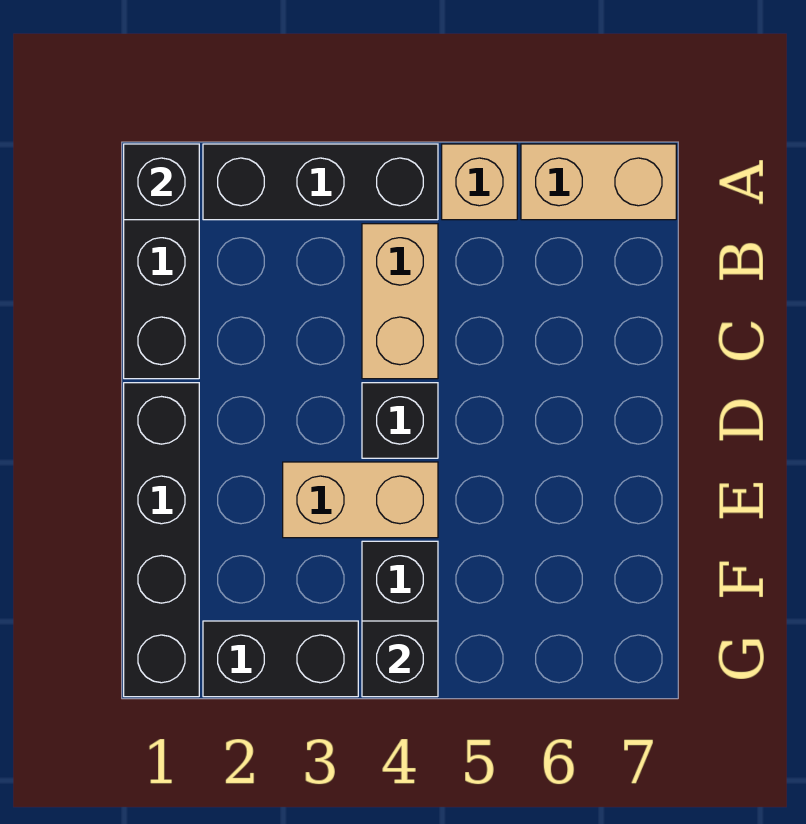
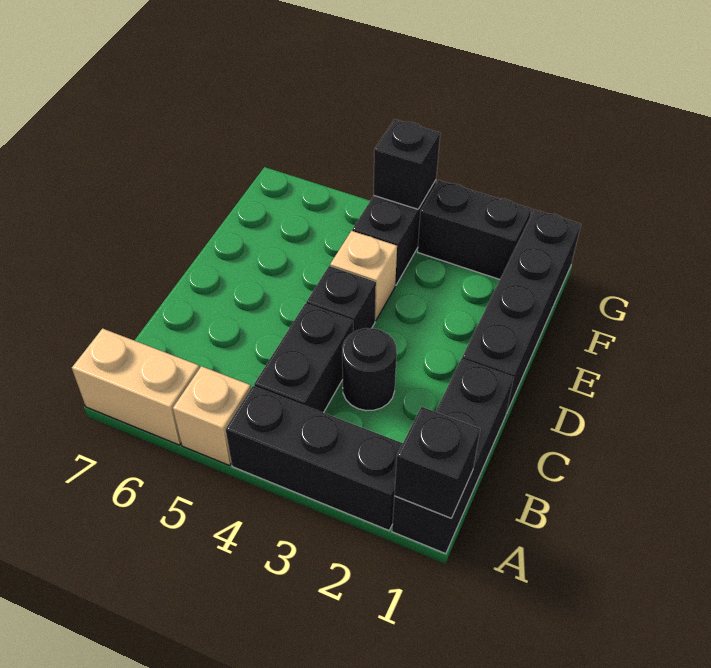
tan 1x2 brick [362,224,438,379] -> black 1x2 brick [254,304,353,413]
none -> black 1x1 round brick [342,328,397,411]
tan 1x2 brick [283,462,438,538] -> tan 1x1 brick [330,231,397,321]

